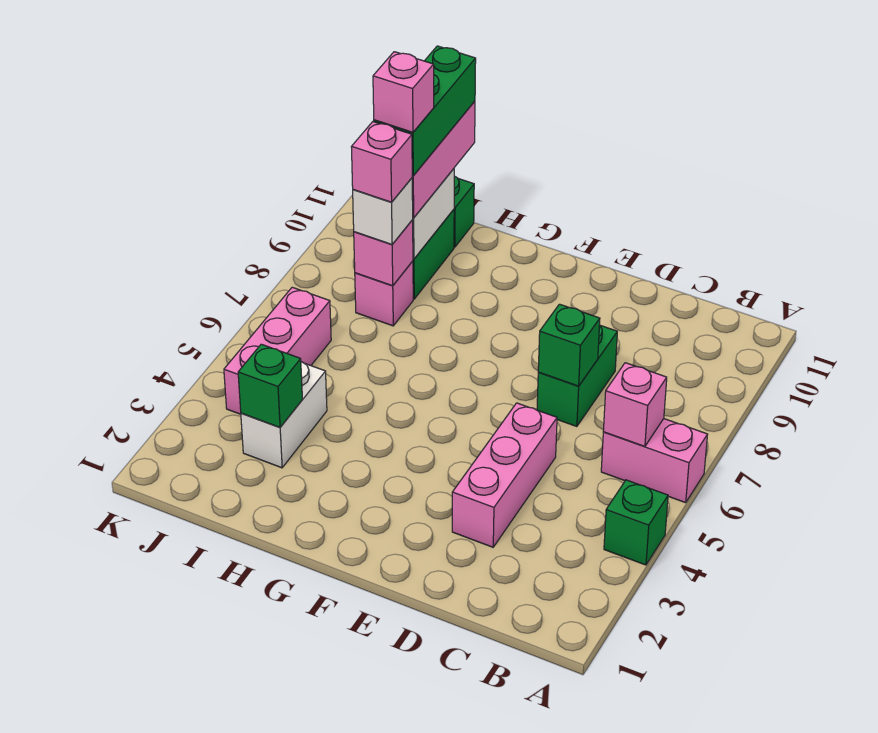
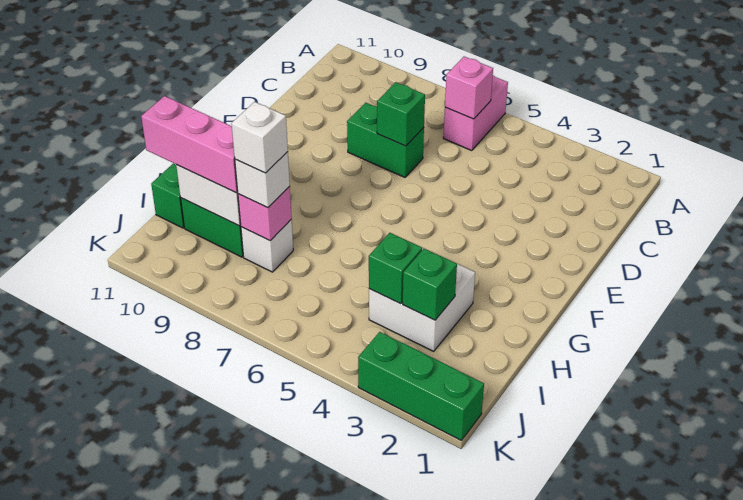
green 1x1 brick [604,480,668,565] -> green 1x1 brick moved to [369,233,422,304]
pink 1x3 brick [452,403,557,547] -> none
white 1x2 brick [241,362,327,468] -> white 2x2 brick [369,248,475,351]
pink 1x1 brick [355,261,413,326] -> white 1x1 brick [241,219,293,272]
pink 1x1 brick [351,122,412,202] -> white 1x1 brick [231,102,288,173]
green 1x3 brick [374,46,476,176] -> green 1x3 brick moved to [358,332,484,441]
pink 1x1 brick [373,52,434,132] -> none
pink 1x3 brick [224,287,331,414] -> none

